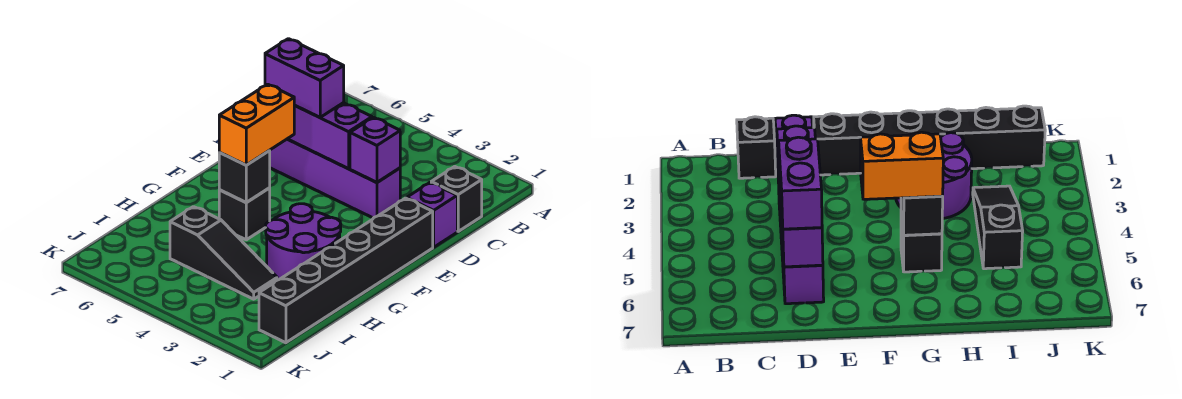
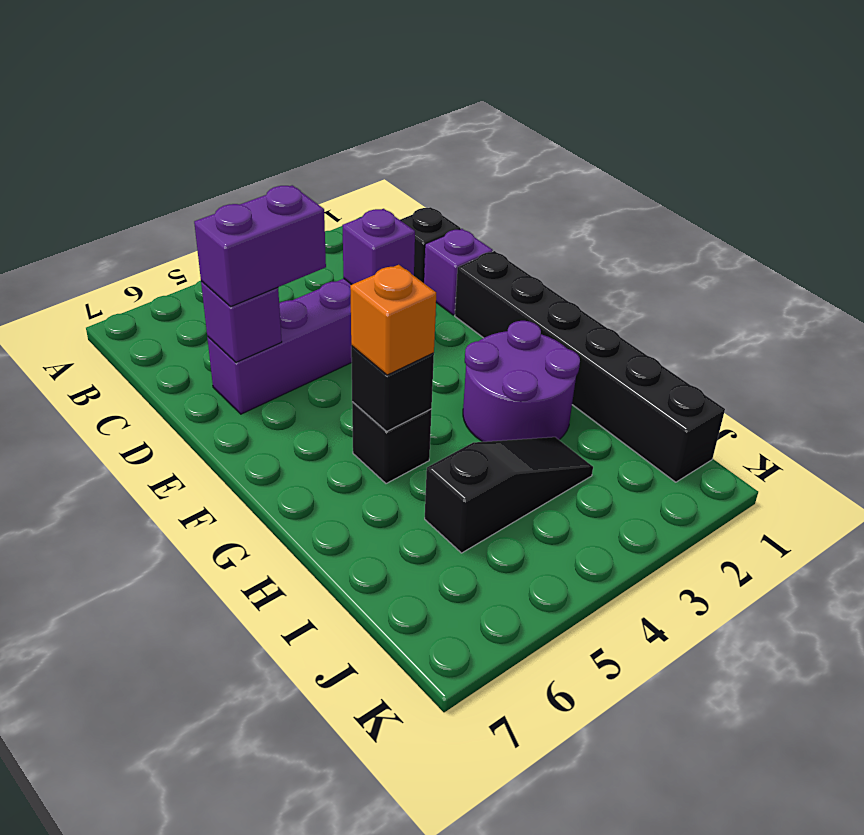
purple 1x3 brick [288,103,372,169] -> purple 1x1 brick [201,281,282,362]
orange 1x2 brick [219,84,294,165] -> orange 1x1 brick [350,265,436,375]

